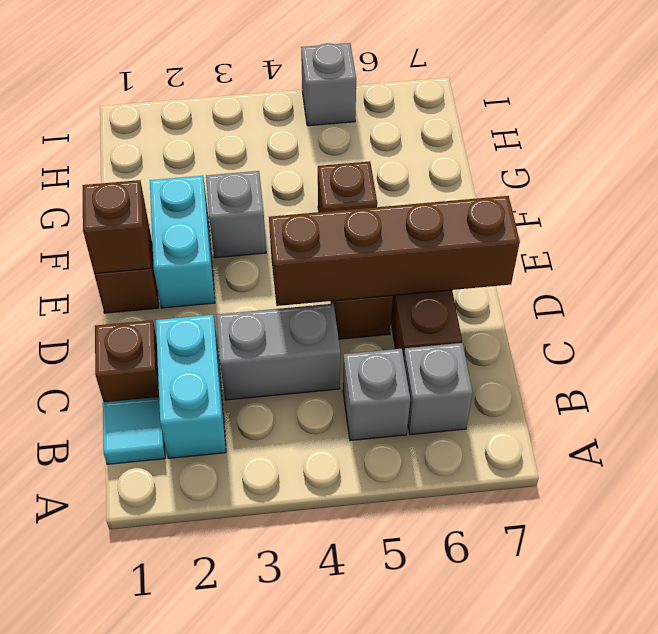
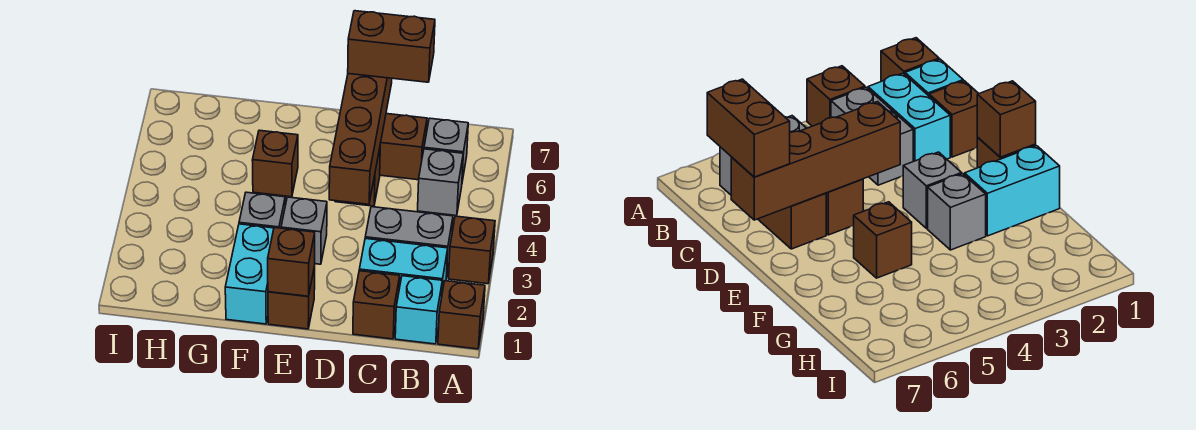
none -> brown 1x1 brick [438,281,485,349]
none -> brown 1x1 brick [449,216,495,284]
cyan 1x1 tile [103,397,165,464] -> cyan 1x1 brick [395,276,442,344]
grey 1x2 brick [217,304,340,400] -> grey 1x2 brick turned to [365,207,453,279]
none -> brown 1x2 brick [348,11,435,82]
cyan 1x2 brick [150,176,215,308] -> cyan 1x2 brick turned to [225,224,274,324]
grey 1x1 brick [301,43,356,126] -> grey 1x1 brick moved to [281,197,327,264]

